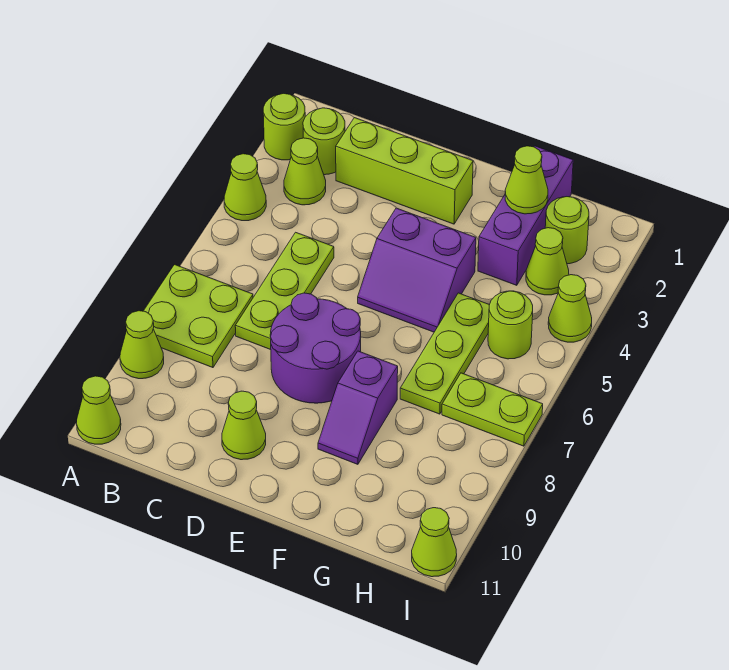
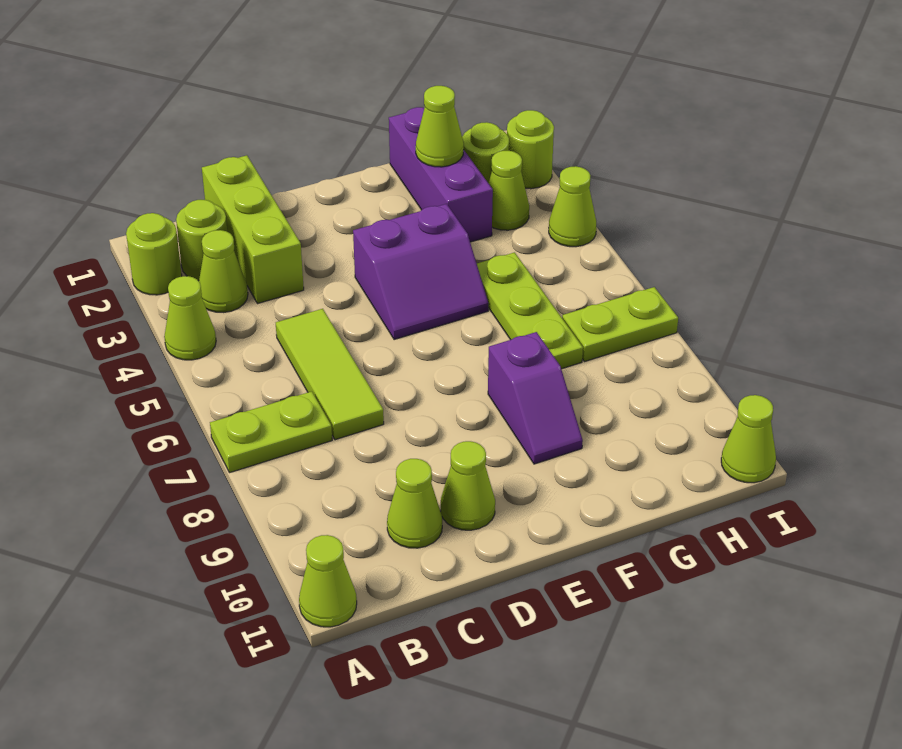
lime 2x2 plate [144,265,253,368] -> lime 1x2 plate [210,391,332,473]
lime 1x1 cone [120,311,164,379] -> lime 1x1 cone moved to [387,459,442,548]
lime 1x3 brick [336,118,473,224] -> lime 1x3 brick turned to [202,155,304,304]
lime 1x3 plate [235,232,334,350] -> lime 1x3 tile [276,309,384,440]
purple 2x2 round brick [270,293,361,403] -> none
lime 1x1 round brick [488,291,533,359] -> lime 1x1 round brick moved to [507,110,554,189]

